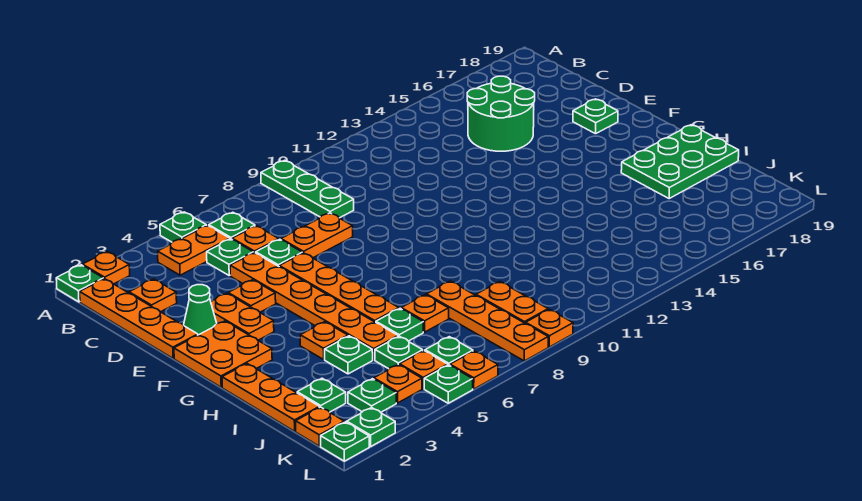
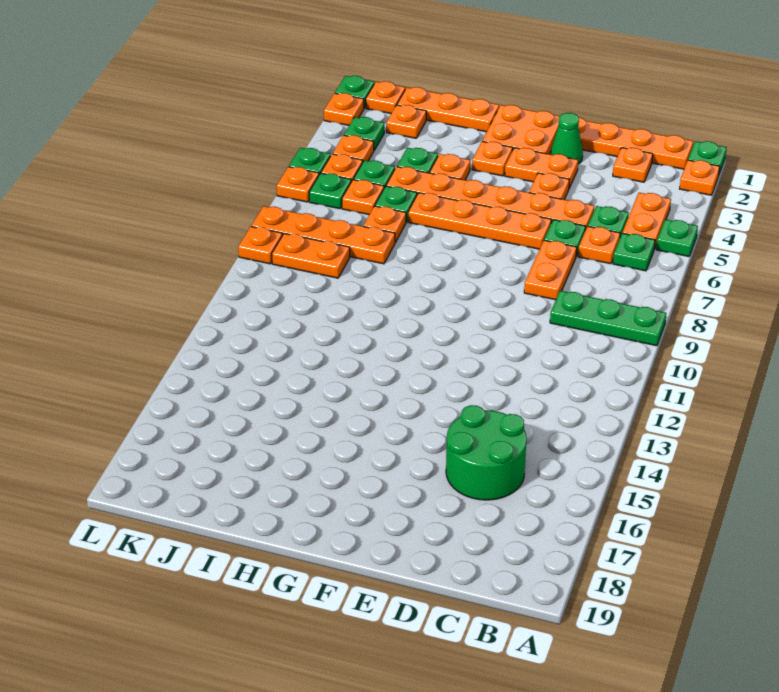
green 1x1 plate [573,99,618,134] -> none
none -> orange 1x1 plate [472,141,513,176]
green 2x3 plate [621,125,739,199] -> none
green 1x1 plate [297,378,346,412] -> orange 1x1 plate [386,105,426,138]
none -> orange 1x1 plate [342,180,384,215]
green 1x1 plate [347,407,395,447] -> orange 1x1 plate [324,93,364,125]

